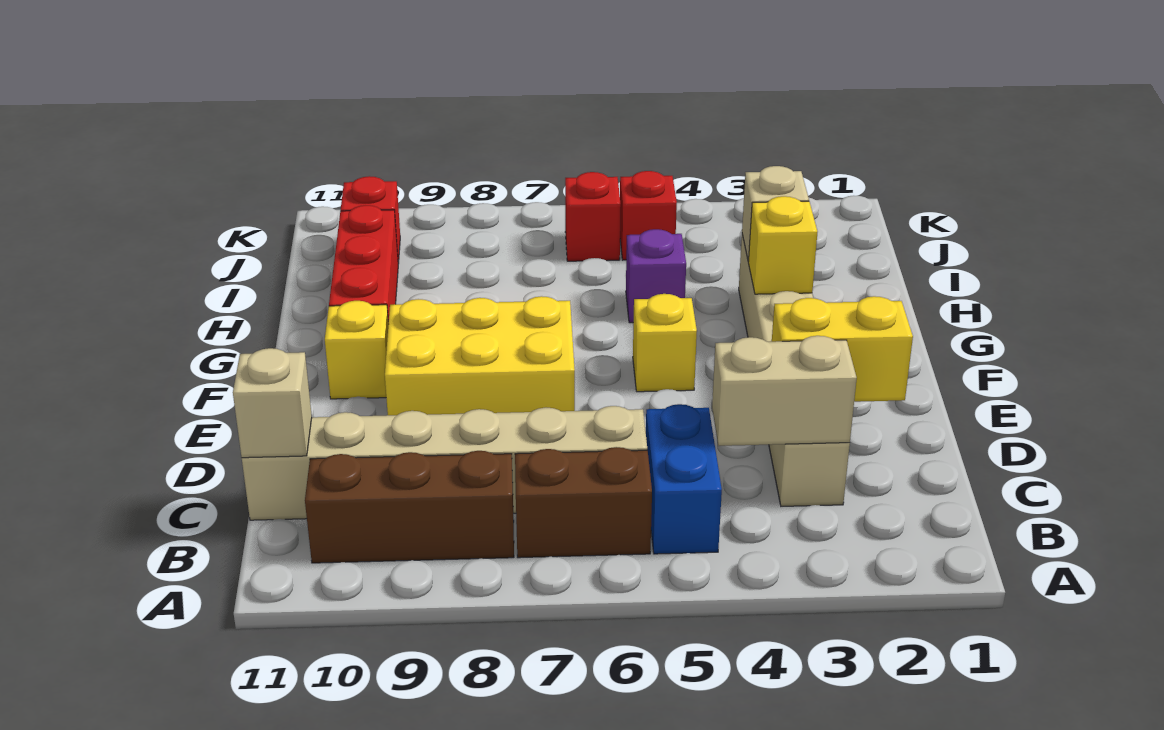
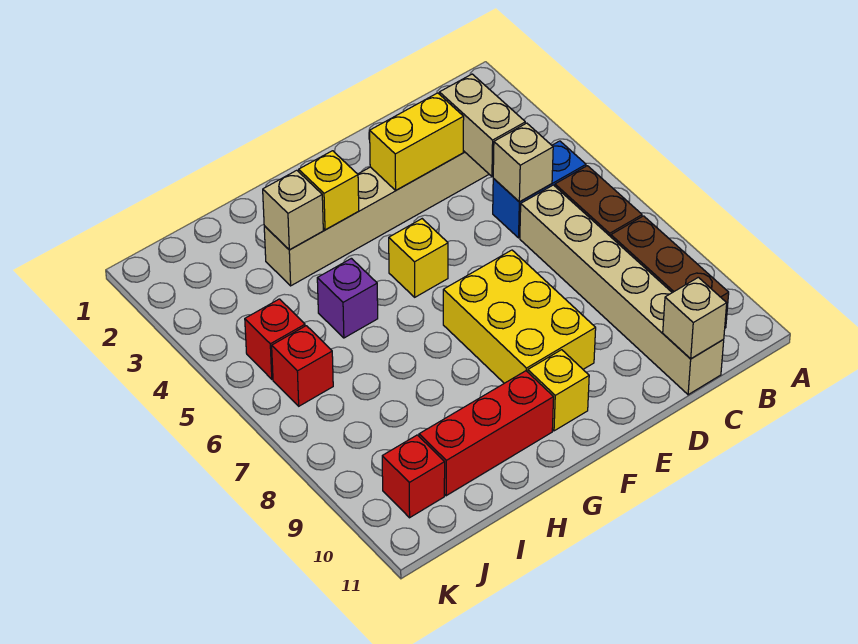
none -> tan 1x1 brick [493,123,553,202]
yellow 1x2 brick [772,296,913,402] -> yellow 1x2 brick turned to [370,93,464,190]

